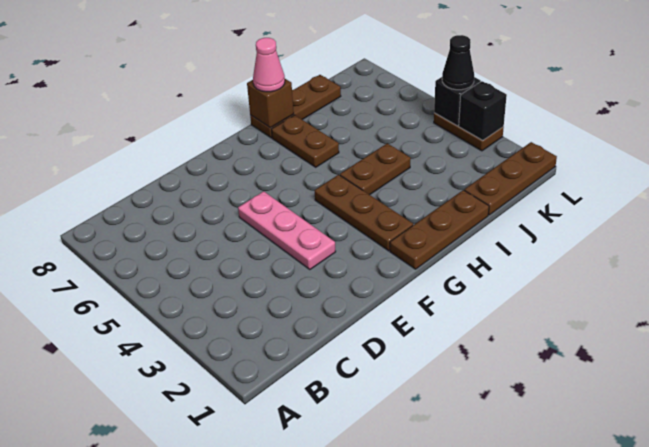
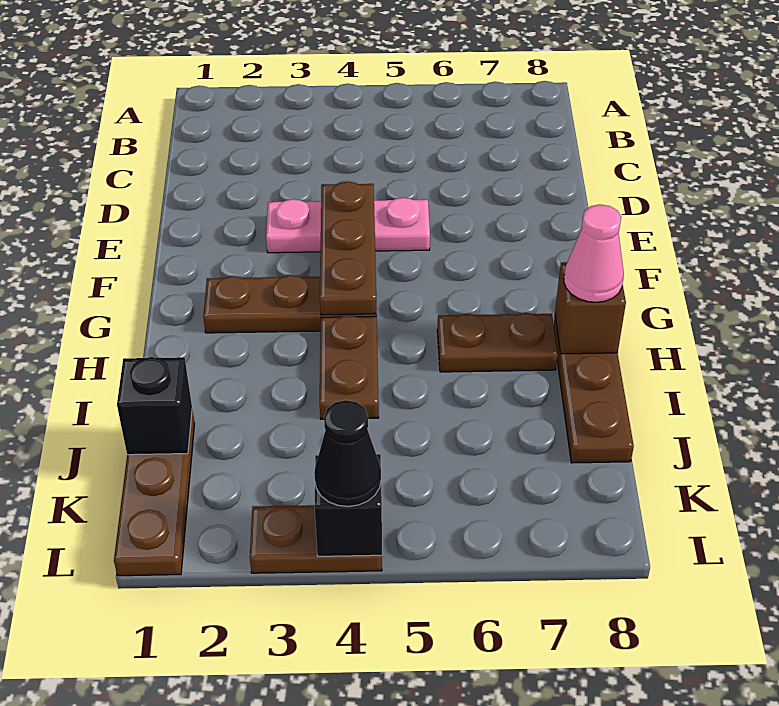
brown 1x3 plate [390,190,489,269] -> brown 1x3 plate moved to [320,182,376,315]
black 1x1 brick [459,81,507,140] -> black 1x1 brick moved to [117,357,192,455]

